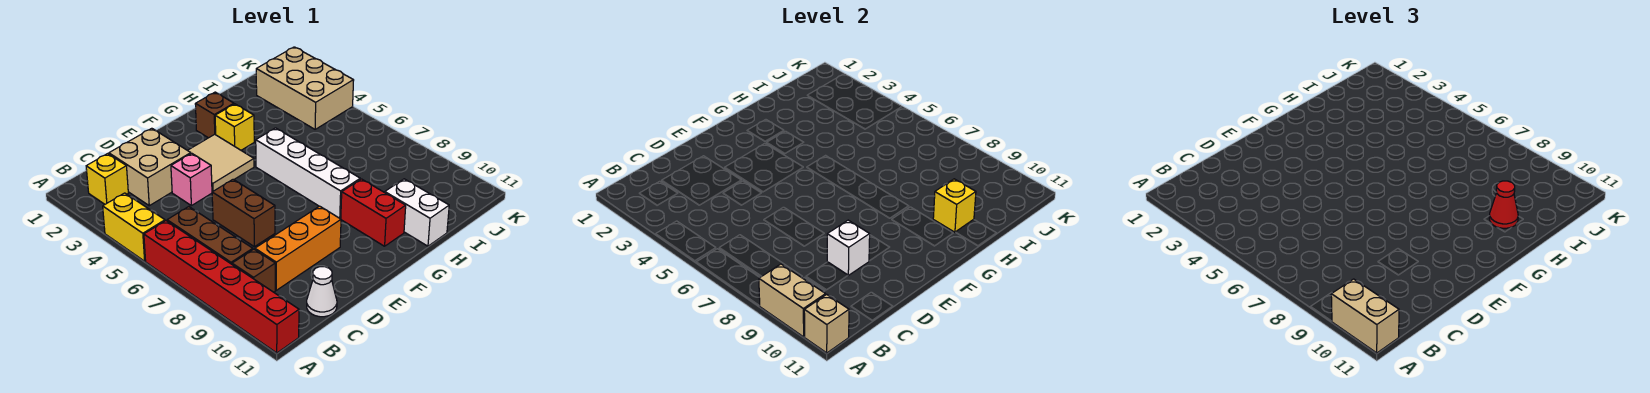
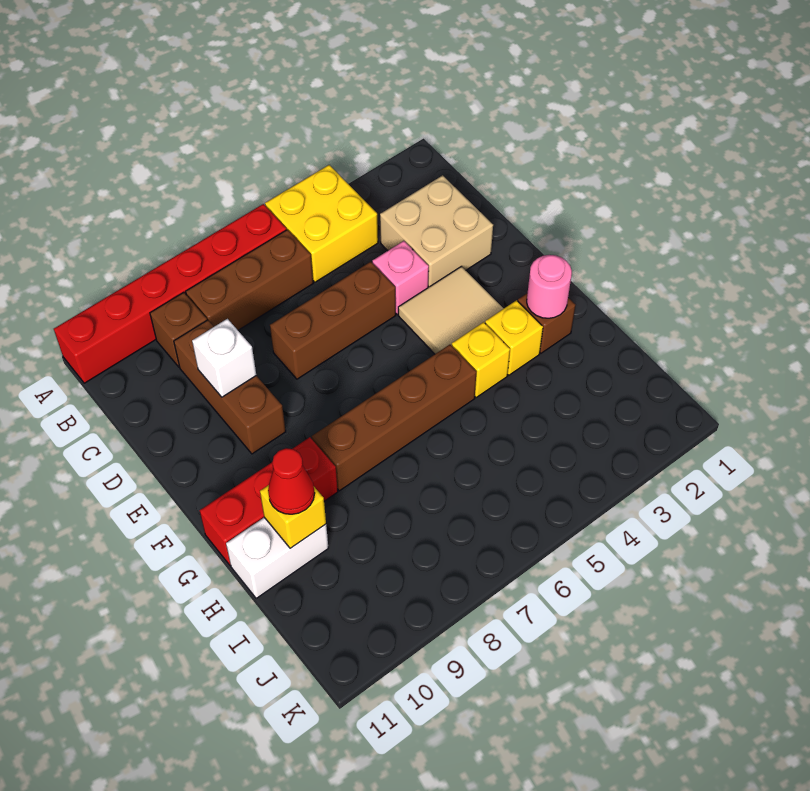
yellow 1x2 brick [103,193,165,261] -> yellow 2x2 brick [265,165,378,282]
tan 1x2 brick [759,264,826,337] -> none
tan 1x2 brick [1331,279,1399,353] -> none
tan 1x1 brick [804,294,849,353] -> none
yellow 1x1 brick [86,154,128,204] -> yellow 1x1 brick moved to [452,322,510,398]
orange 1x3 brick [255,206,341,290] -> brown 1x3 brick [174,320,286,454]
white 1x1 cone [307,267,337,317] -> none
brown 1x2 brick [212,179,275,247] -> brown 1x3 brick [270,262,396,379]
none -> pink 1x1 round brick [527,255,572,318]
white 1x4 brick [256,128,360,218] -> brown 1x4 brick [312,345,476,491]
red 1x2 brick [341,179,406,246] -> red 1x3 brick [200,437,338,565]
tan 2x3 brick [256,47,354,129] -> none

